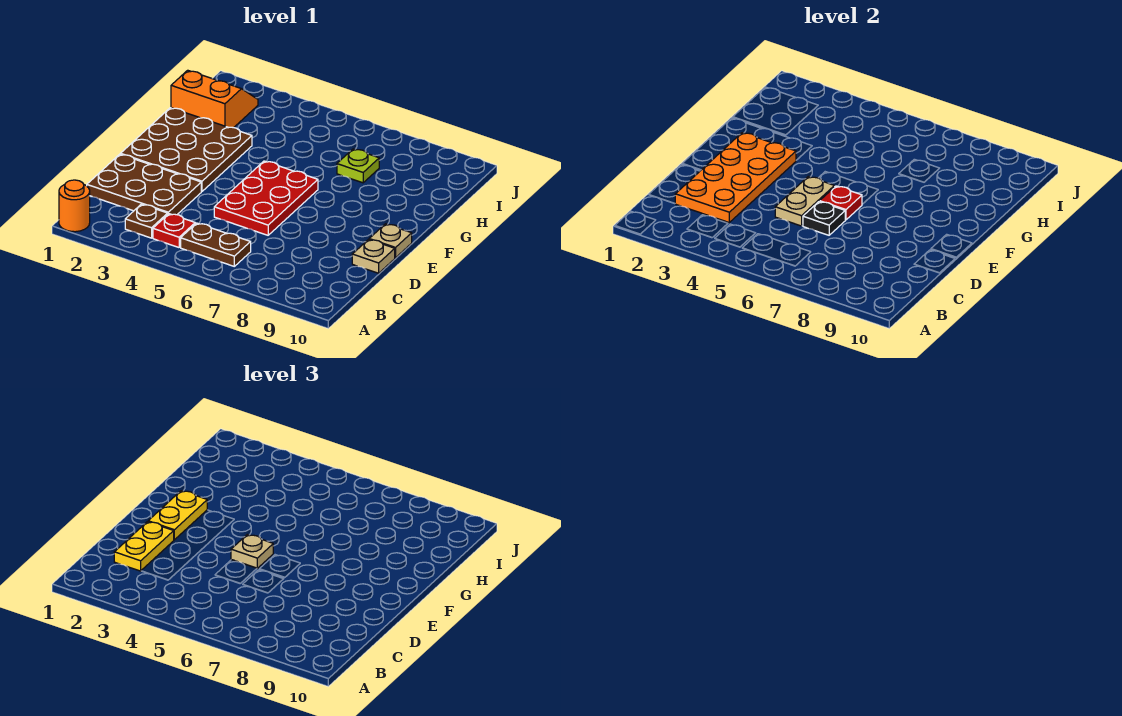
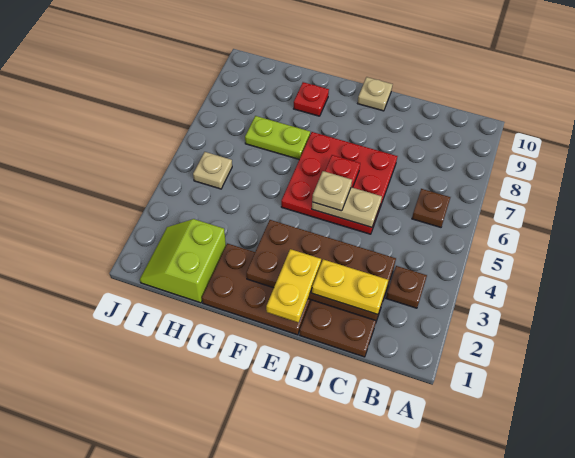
orange 1x1 round brick [59,180,90,232] -> none
red 1x1 plate [153,214,195,247] -> red 1x1 plate moved to [294,82,329,116]
brown 1x2 plate [181,223,251,266] -> brown 1x1 plate [412,189,450,227]
orange 2x4 plate [675,133,796,222] -> brown 2x4 plate [246,220,396,321]
red 2x3 plate [214,161,318,235] -> red 3x3 plate [281,132,397,234]
black 1x1 plate [803,202,845,235] -> none
tan 1x1 plate [352,239,395,273] -> tan 1x1 plate moved to [193,152,232,189]
brown 3x3 plate [121,108,252,191] -> brown 2x3 plate [202,243,311,335]
yellow 1x2 plate [148,491,207,540] -> yellow 1x2 plate turned to [266,249,321,322]
orange 2x2 slope [171,70,258,128] -> lime 2x2 slope [140,219,226,303]
lime 1x1 plate [337,149,379,183] -> lime 1x2 plate [245,116,310,159]

